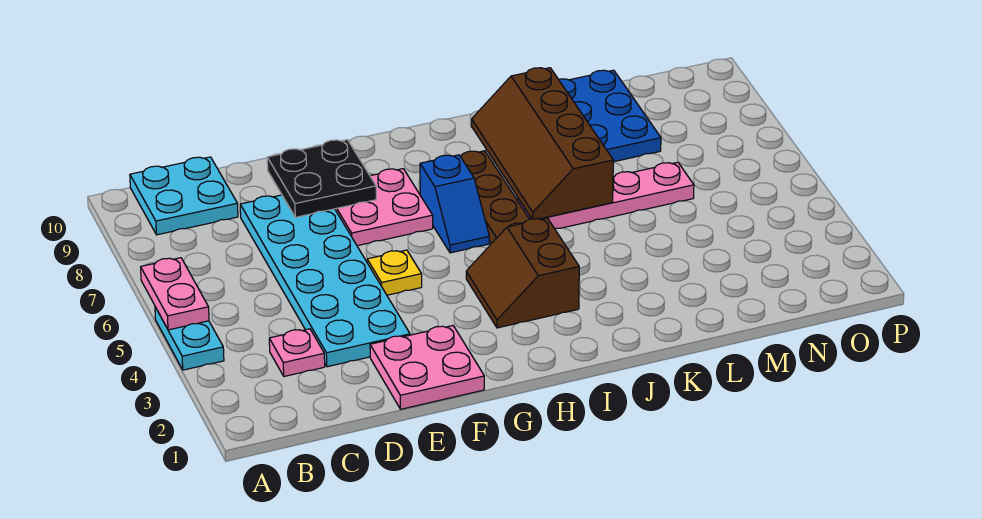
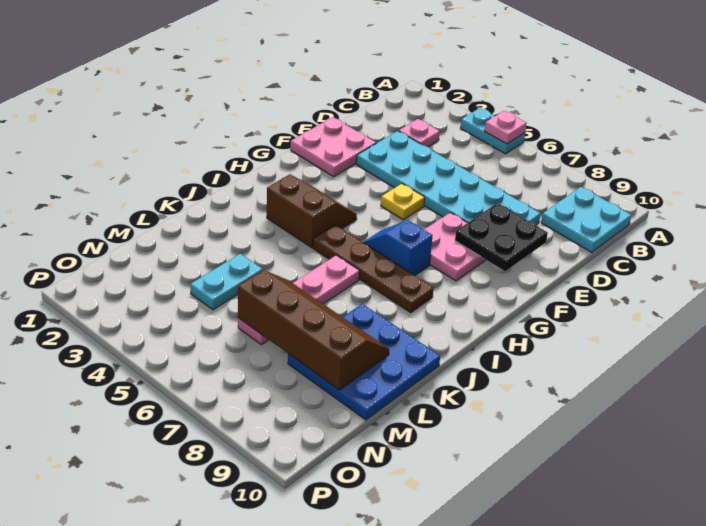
pink 1x2 plate [141,258,209,330] -> pink 1x1 plate [485,111,527,144]
brown 2x4 slope [472,68,613,219] -> brown 2x4 slope moved to [238,270,389,390]
none -> cyan 1x2 plate [190,254,263,310]

